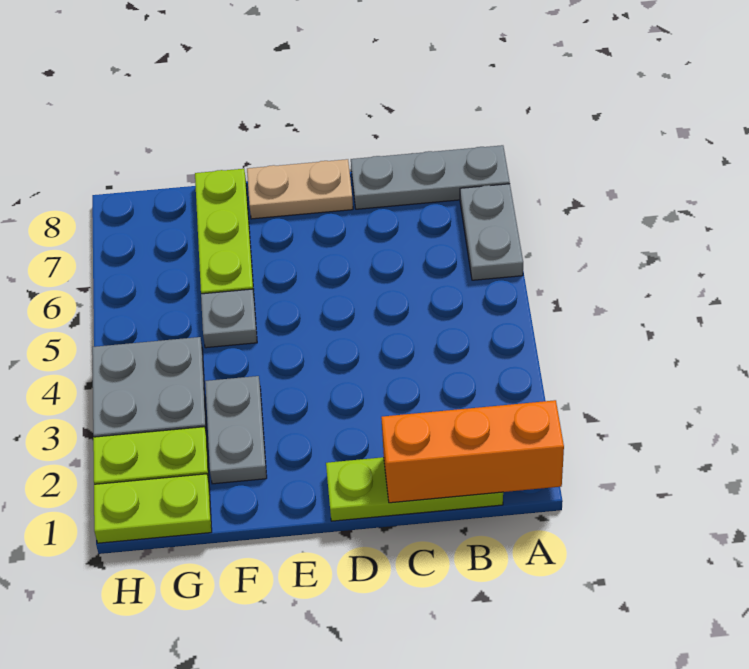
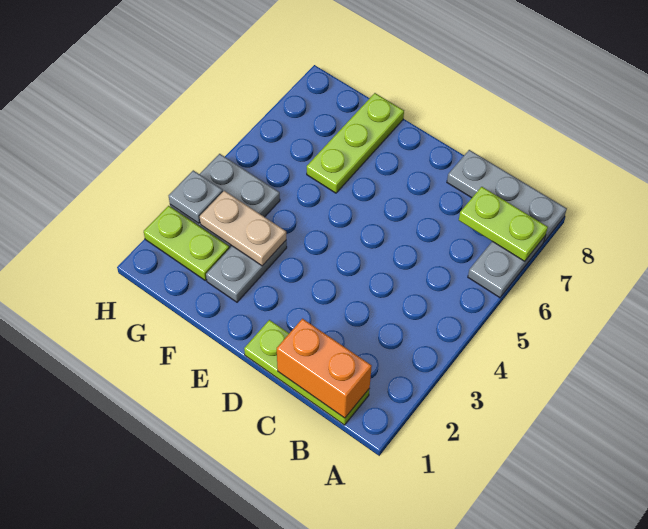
orange 1x3 brick [381,400,564,503] -> orange 1x2 brick [277,319,372,418]
tan 1x2 plate [247,159,353,219] -> tan 1x2 plate moved to [200,191,286,266]
grey 1x1 plate [201,289,257,348] -> grey 1x1 plate moved to [169,170,223,223]
lime 1x2 plate [94,474,212,543] -> lime 1x2 plate moved to [459,187,548,261]

